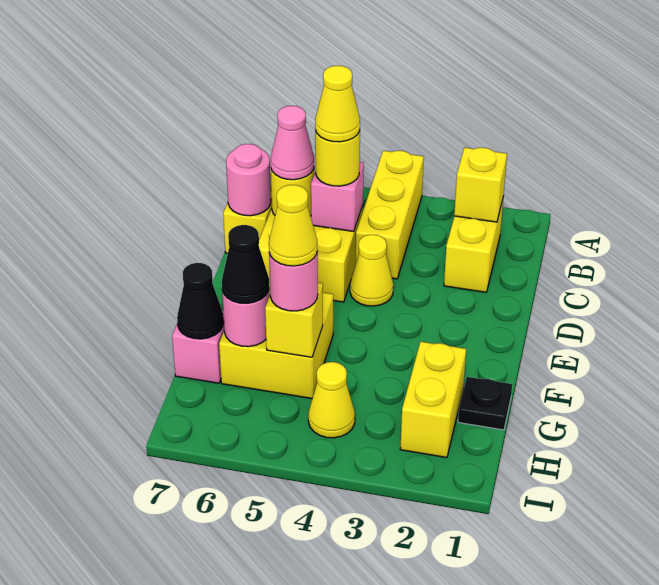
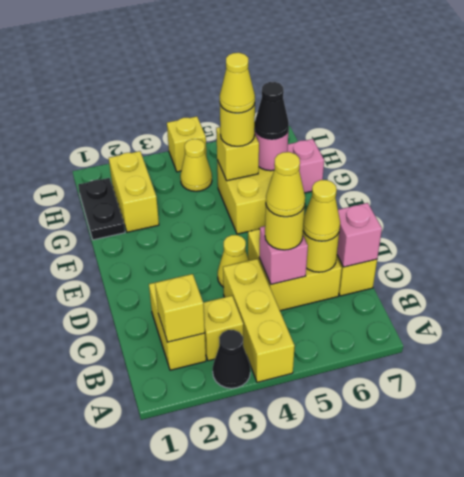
none -> yellow 1x1 brick [203,296,243,361]
pink 1x1 cone [270,106,314,180] -> yellow 1x1 cone [303,180,340,241]
pink 1x1 round brick [226,144,271,216] -> pink 1x1 brick [337,203,382,267]
black 1x1 plate [458,377,512,430] -> black 1x2 plate [78,178,125,240]
pink 1x1 round brick [269,250,318,311] -> yellow 1x1 round brick [220,104,255,146]
black 1x1 cone [177,263,224,339] -> black 1x1 cone moved to [213,330,250,388]
none -> yellow 1x1 brick [167,116,206,172]

